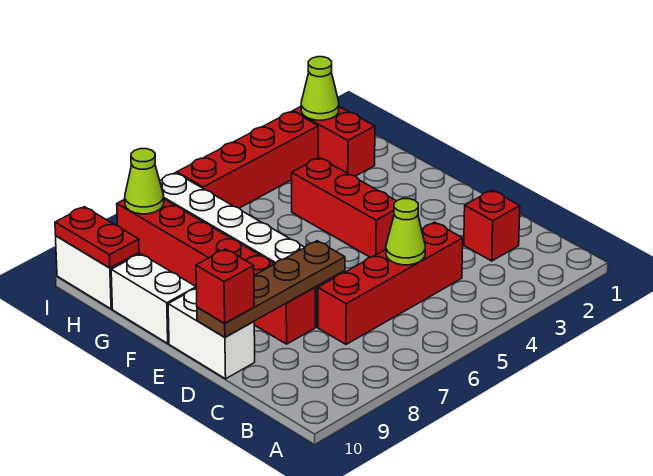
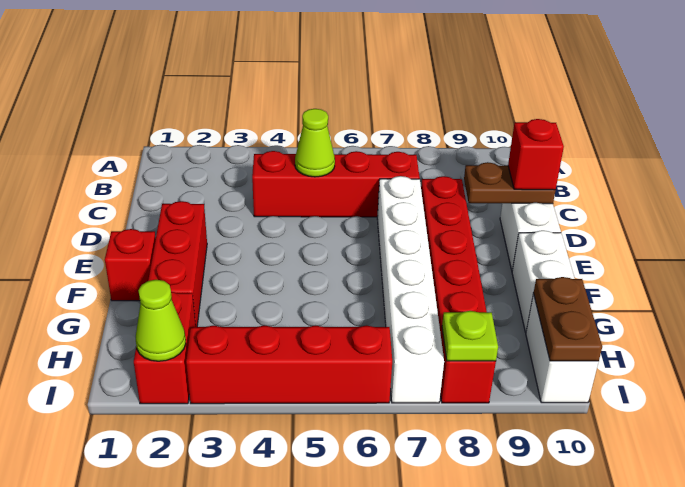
red 1x1 brick [464,190,520,261] -> red 1x1 brick moved to [105,229,156,301]
brown 1x4 plate [197,241,345,337] -> brown 1x2 plate [464,162,556,204]
red 1x3 brick [292,158,396,257] -> red 1x3 brick moved to [148,201,207,327]
red 1x2 plate [55,207,139,268] -> brown 1x2 plate [534,277,602,361]
lime 1x1 cone [125,149,164,214] -> lime 1x1 plate [442,311,498,361]

